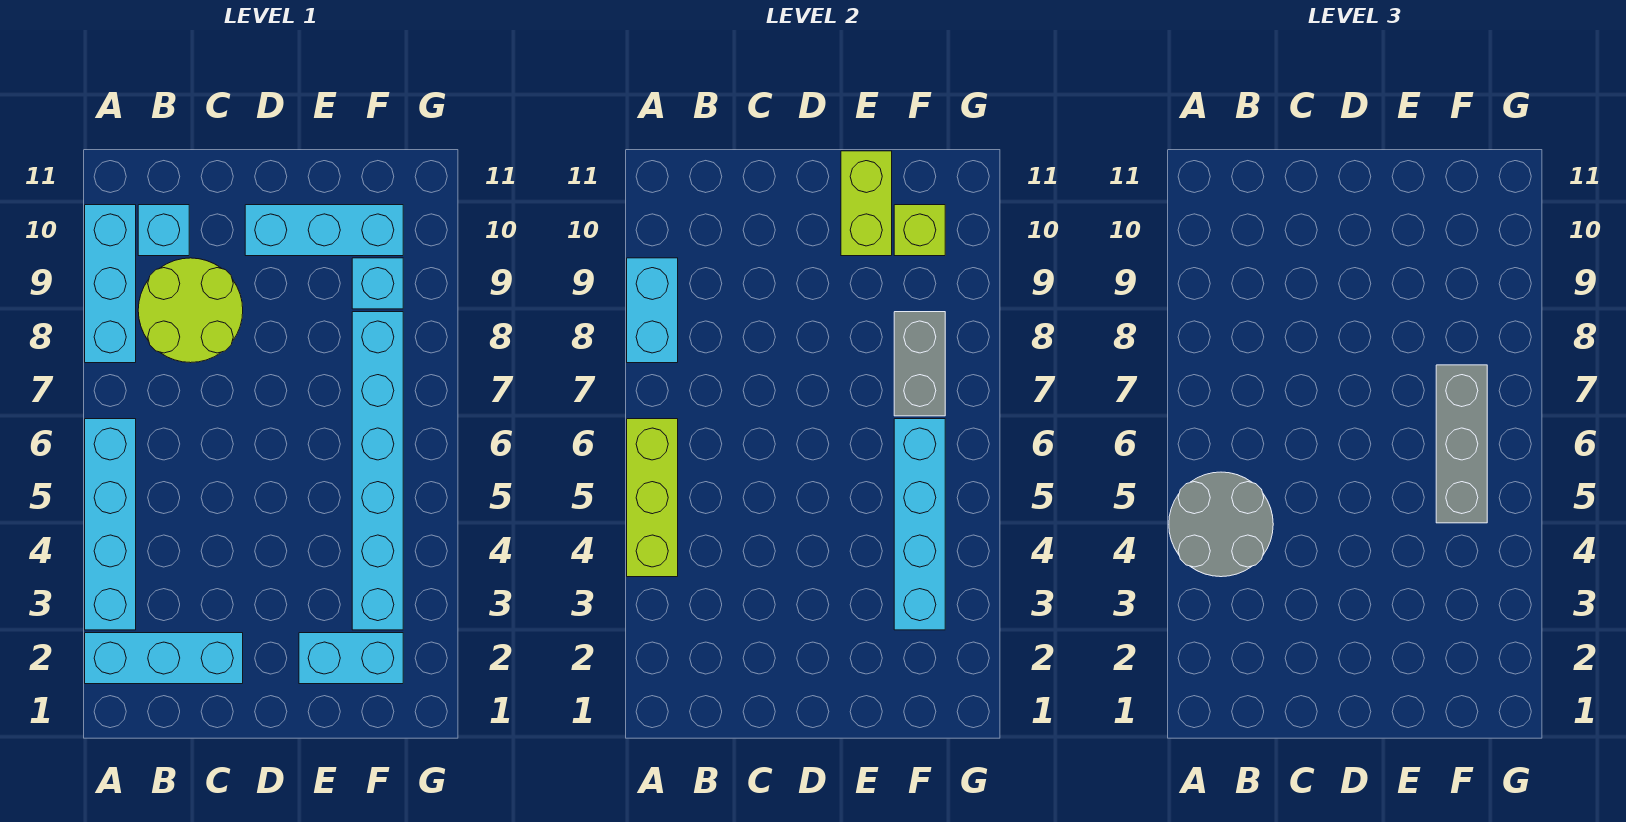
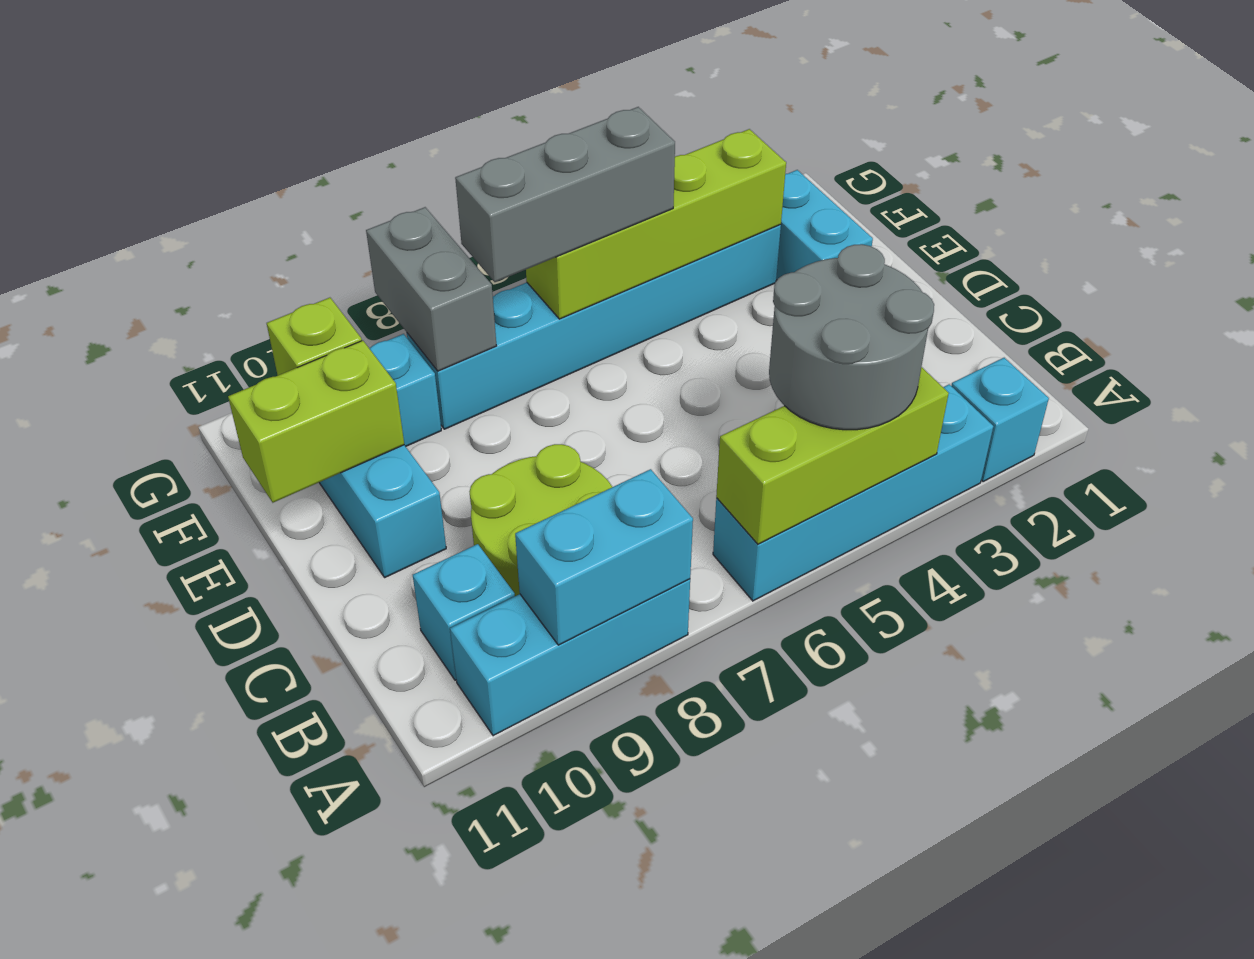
cyan 1x3 brick [85,633,243,684] -> cyan 1x1 brick [951,358,1049,482]
cyan 1x4 brick [894,419,945,630] -> lime 1x4 brick [526,129,786,319]
grey 1x2 brick [894,312,945,416] -> grey 1x2 brick turned to [366,207,496,371]

